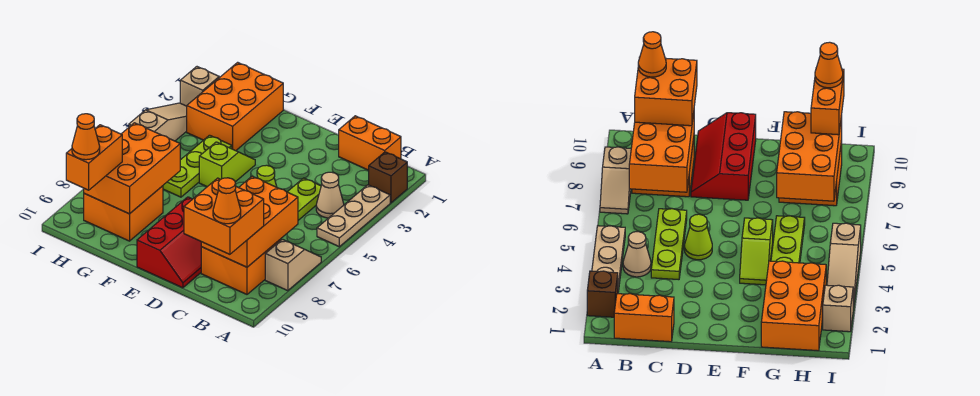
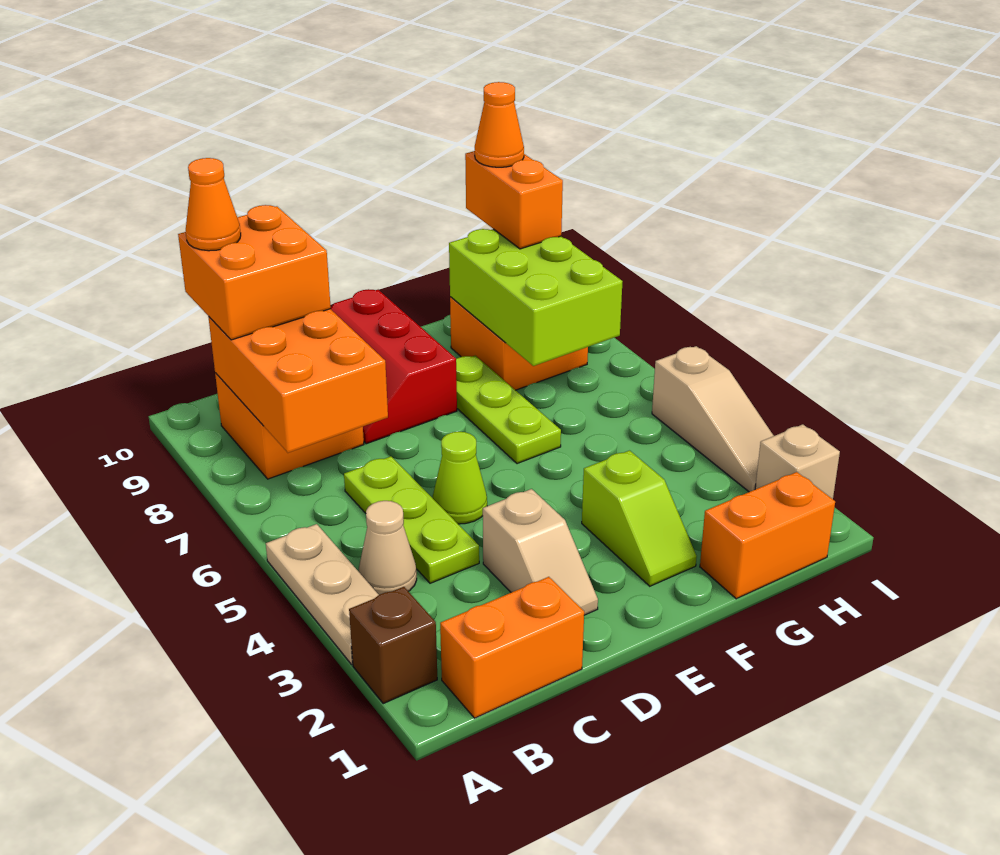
tan 1x2 slope [265,239,321,291] -> tan 1x2 slope moved to [483,489,598,615]
lime 1x2 slope [199,142,255,187] -> lime 1x2 slope moved to [582,451,697,586]
orange 2x3 brick [187,62,283,151] -> orange 1x2 brick [700,472,835,599]
lime 1x3 plate [163,135,232,197] -> lime 1x3 plate moved to [456,356,561,464]
orange 2x3 brick [84,123,180,214] -> lime 2x3 brick [449,229,623,366]

